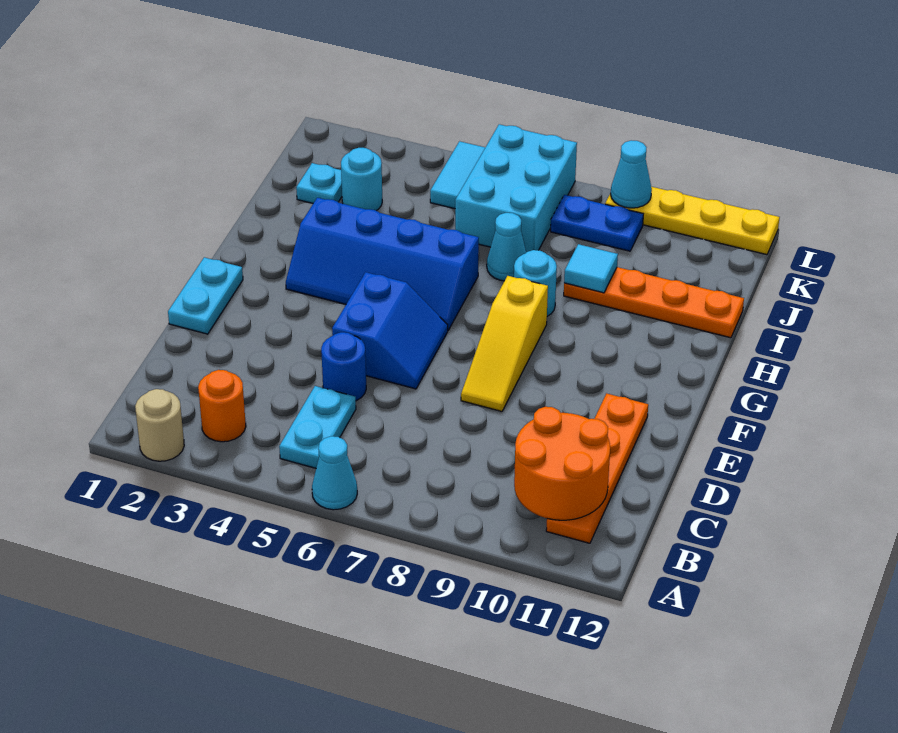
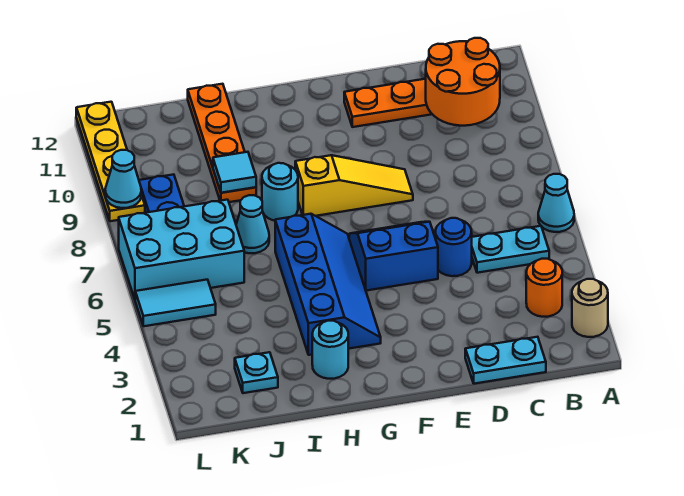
cyan 1x2 plate [168,257,243,334] -> cyan 1x2 plate moved to [465,337,546,384]
cyan 1x1 round brick [341,148,382,211] -> cyan 1x1 round brick moved to [312,321,348,379]

